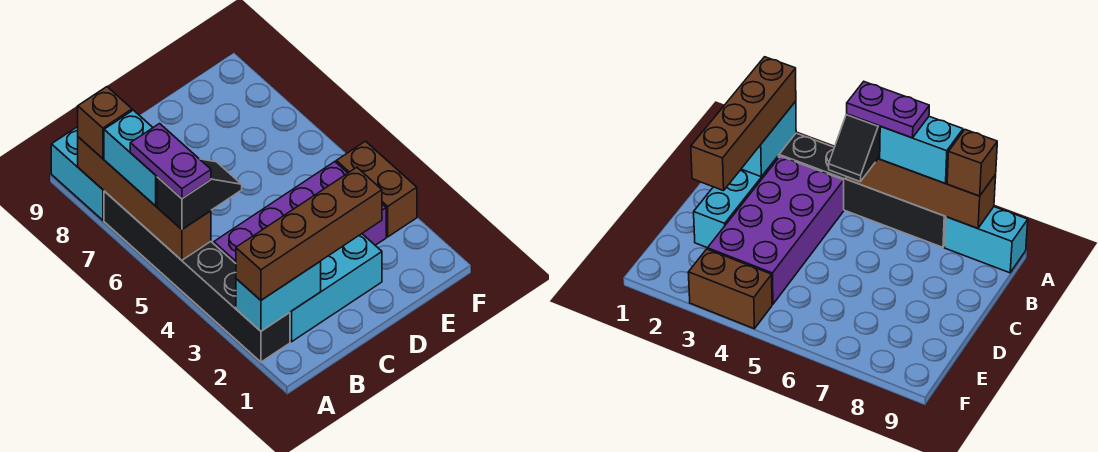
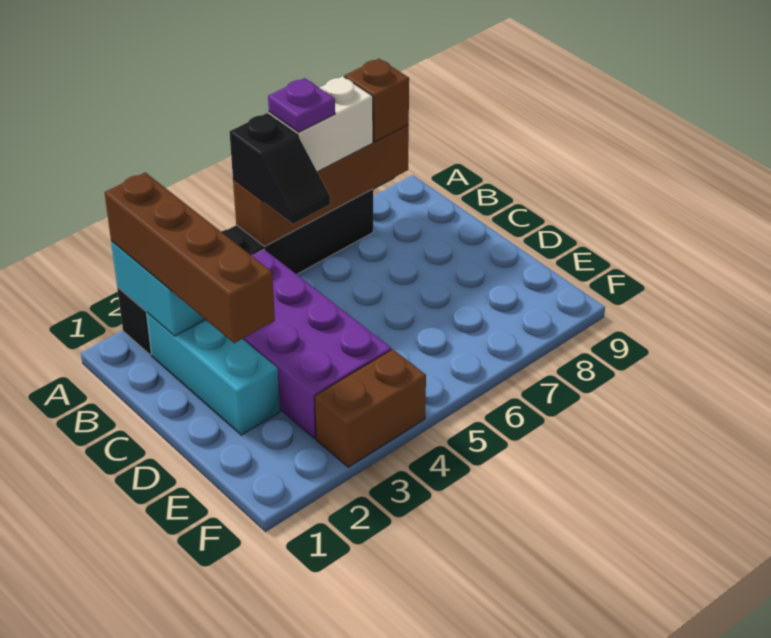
purple 1x2 plate [130,124,211,198] -> purple 1x1 plate [268,78,335,132]
cyan 1x2 brick [104,110,157,206] -> white 1x2 brick [269,76,373,172]
cyan 1x2 brick [51,127,104,220] -> none

